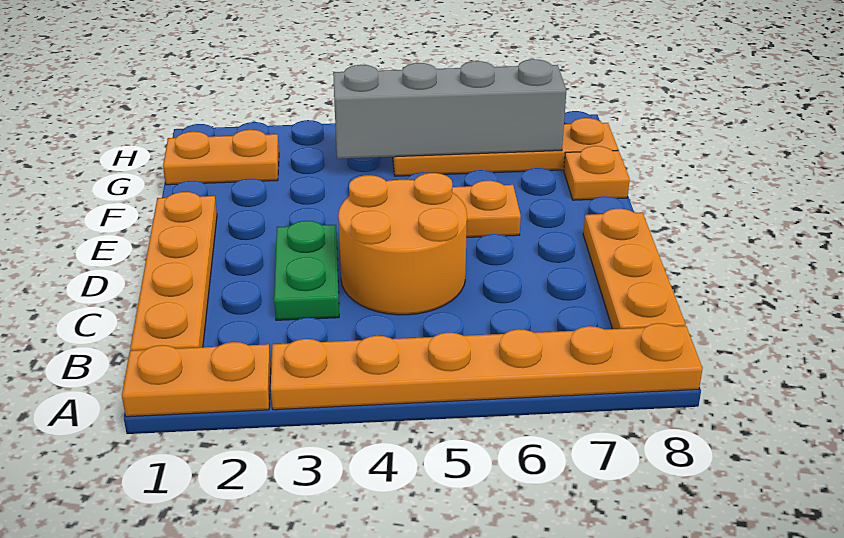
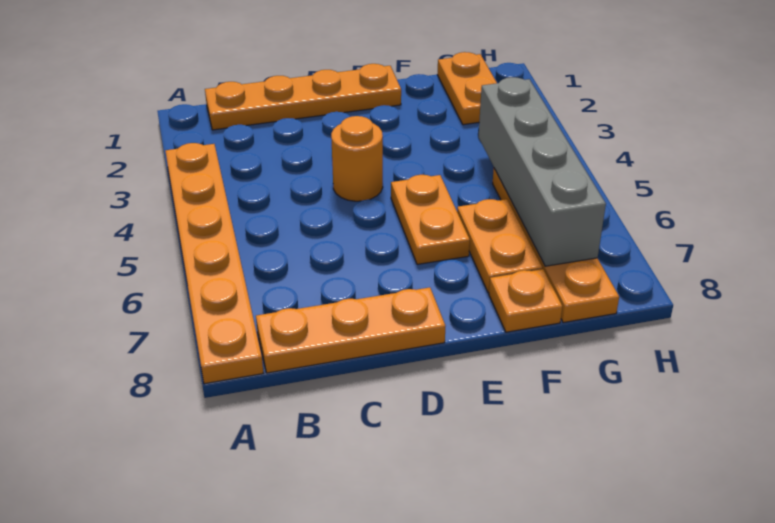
orange 1x2 plate [122,342,271,417] -> orange 1x2 plate moved to [457,199,542,293]
green 1x2 plate [274,221,339,320] -> none
orange 2x2 round brick [338,173,467,315] -> orange 1x1 round brick [331,116,383,201]

